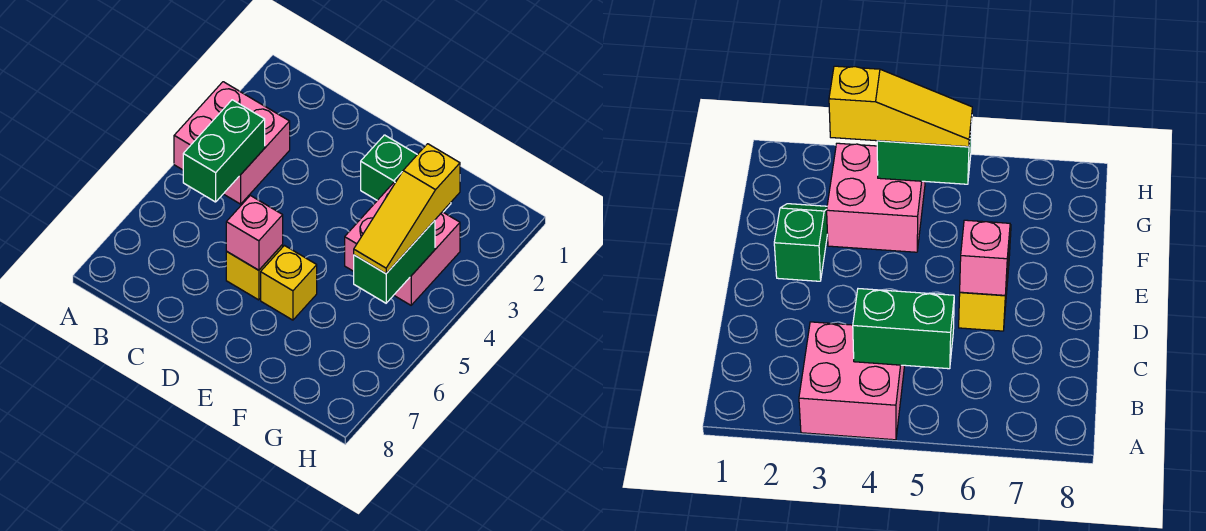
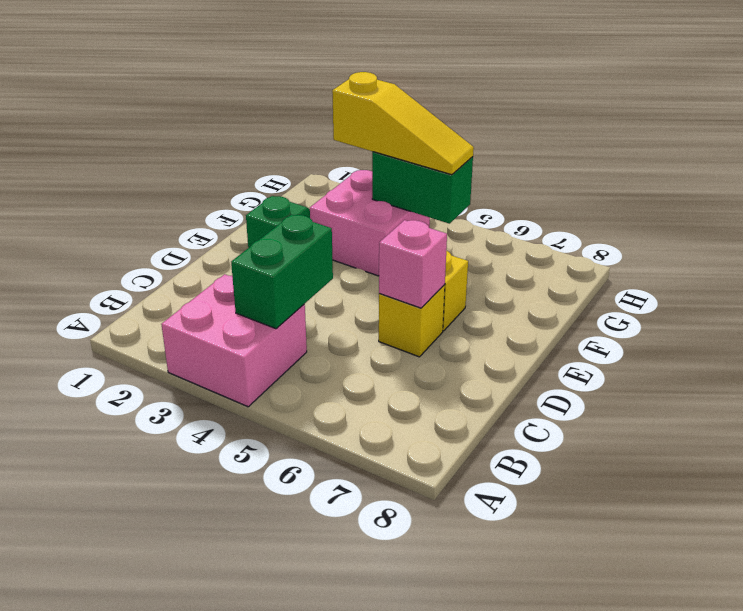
green 1x2 brick [183,100,265,202] -> green 1x2 brick turned to [231,215,333,329]

